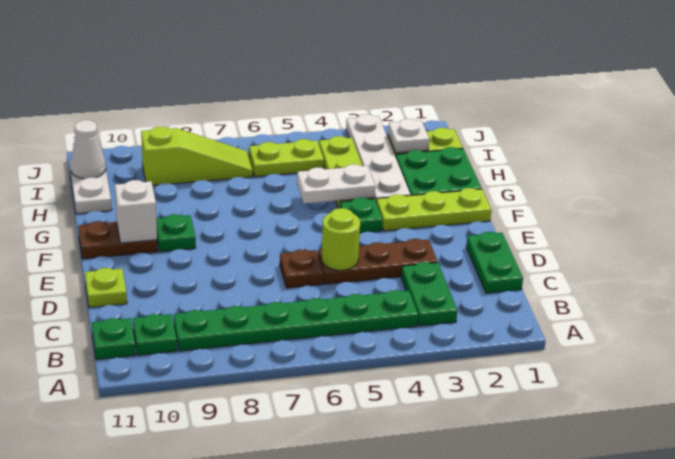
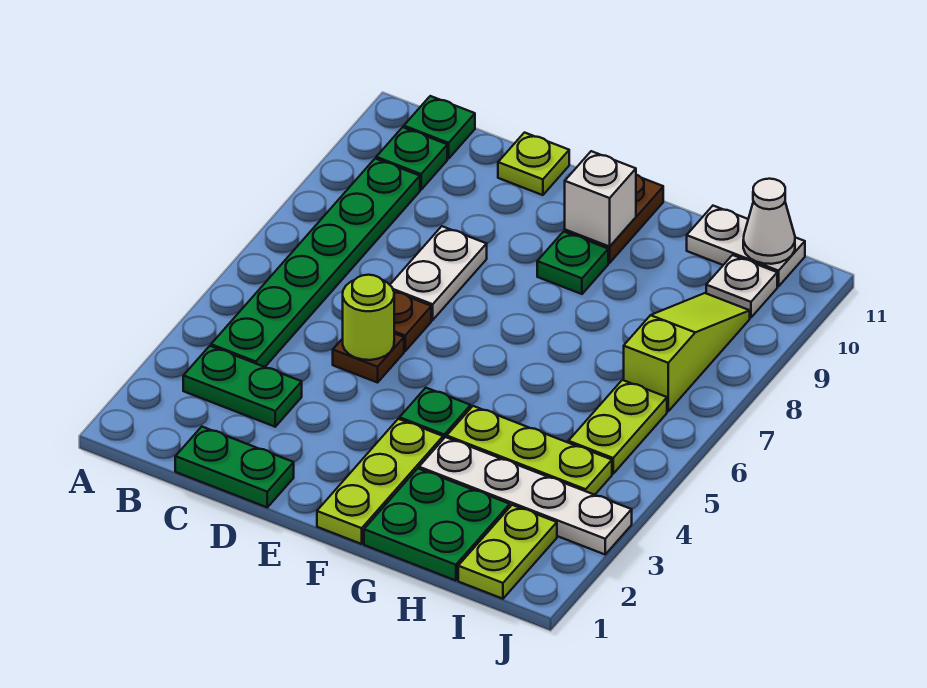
brown 1x3 plate [318,239,438,284] -> brown 1x1 plate [333,334,404,383]
white 1x2 plate [297,164,375,204] -> white 1x2 plate moved to [390,226,487,320]
white 1x1 plate [388,119,429,153] -> white 1x1 plate moved to [706,255,777,318]
lime 1x3 slope [141,127,253,185] -> lime 1x3 slope turned to [624,293,750,411]

